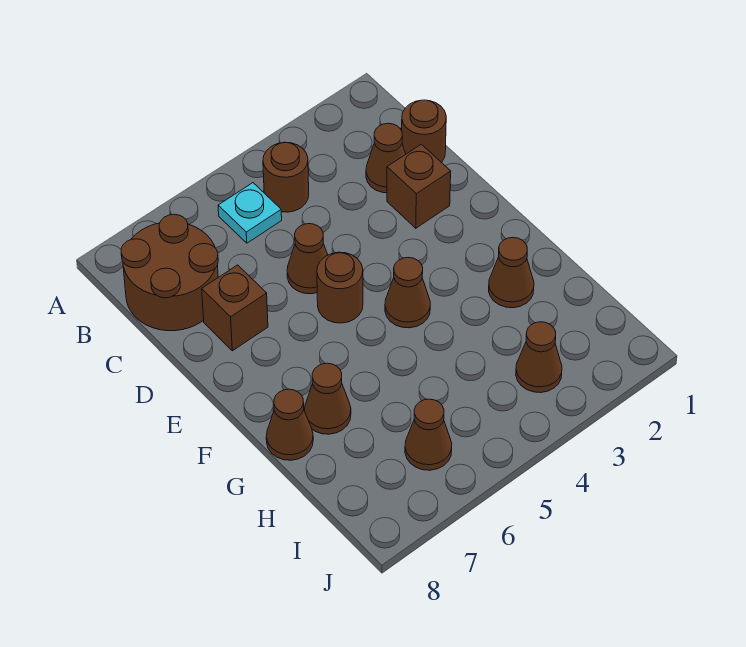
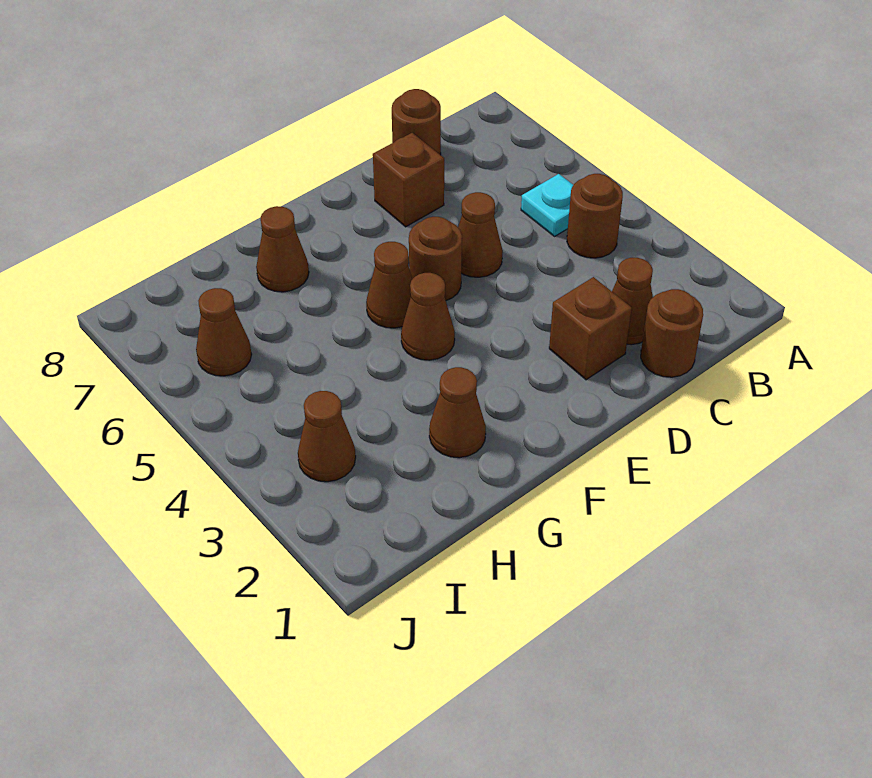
brown 2x2 round brick [121,214,218,331] -> brown 1x1 round brick [392,89,441,155]
brown 1x1 cone [266,389,313,460] -> brown 1x1 cone moved to [366,242,412,328]

